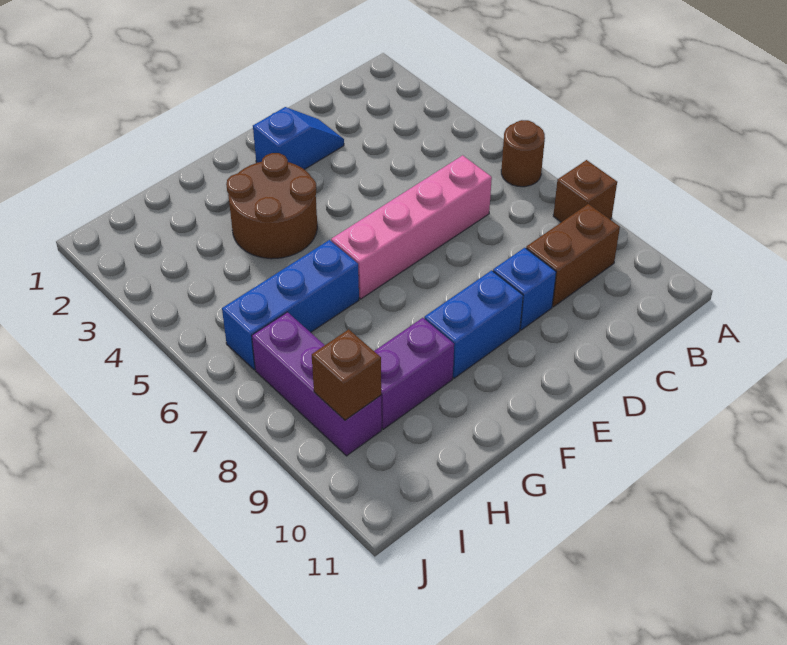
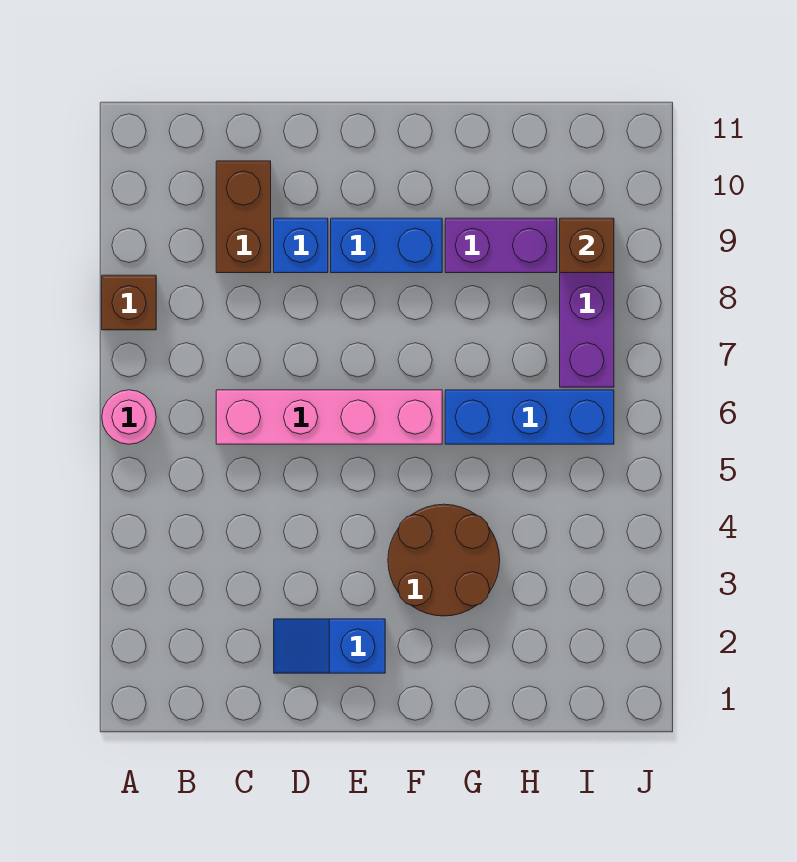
brown 1x1 round brick [501,120,545,187] -> pink 1x1 round brick [102,390,156,444]
brown 1x2 brick [526,204,620,307] -> brown 1x2 brick turned to [216,161,271,273]

